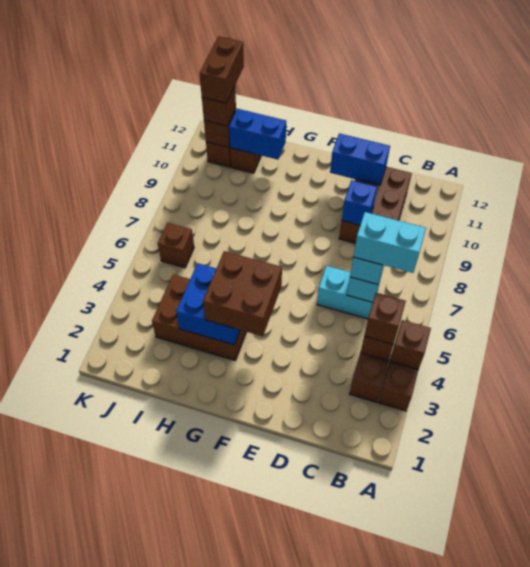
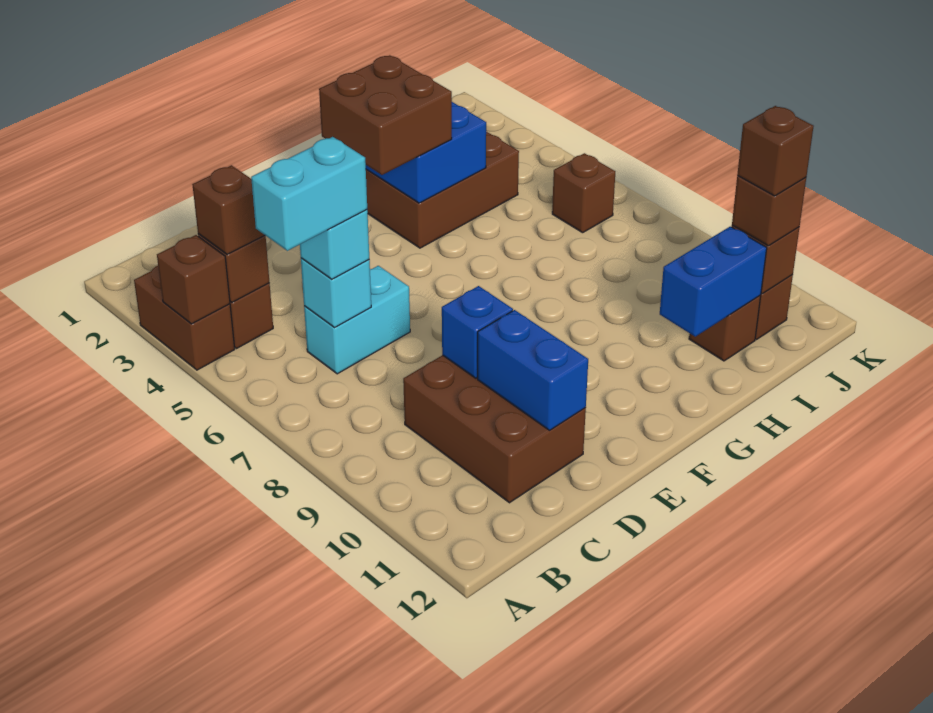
blue 1x2 brick [330,133,390,185] -> blue 1x2 brick turned to [478,310,588,430]
brown 1x2 brick [199,36,244,103] -> brown 1x1 brick [737,106,814,196]

